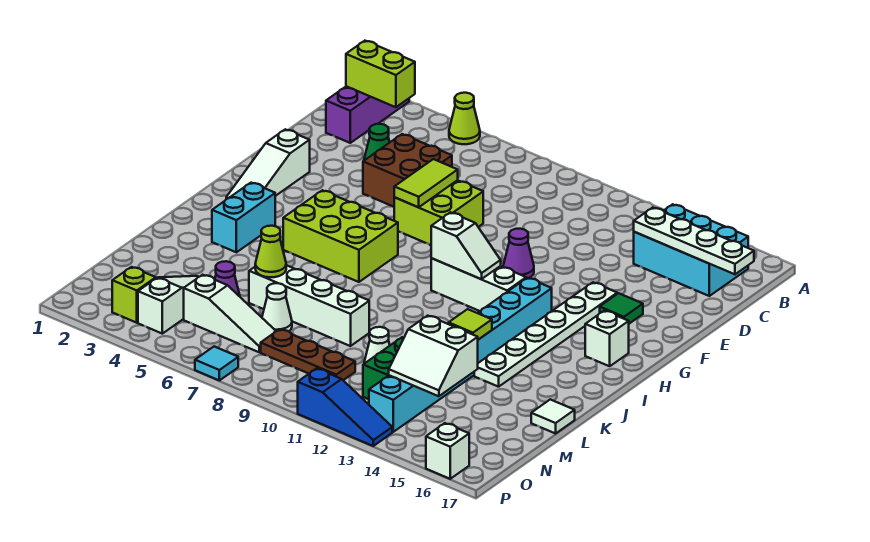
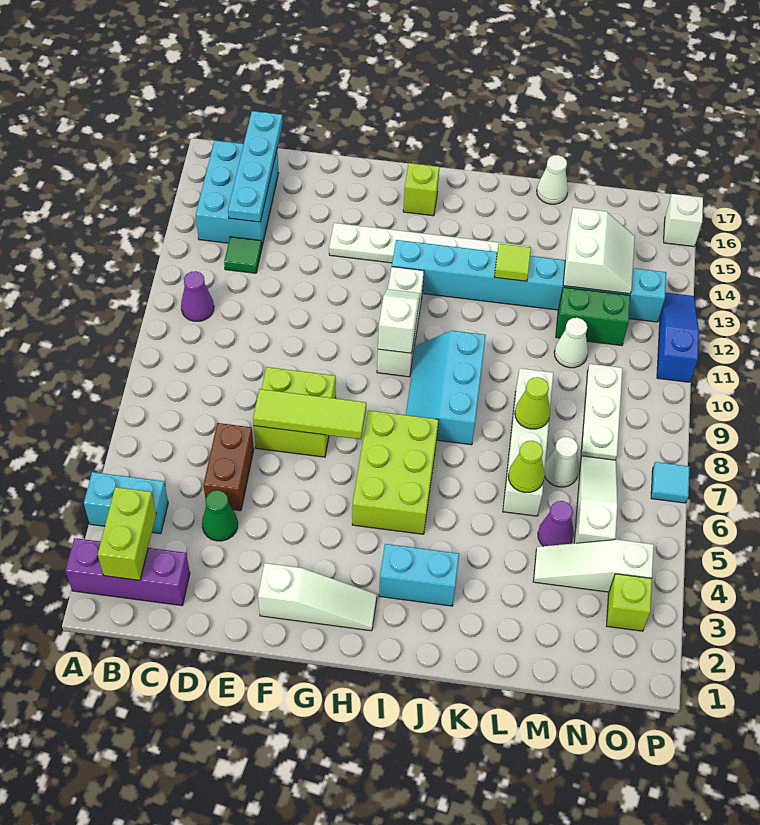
none -> cyan 1x2 brick [84,472,168,534]
lime 1x1 cone [449,93,480,144] -> lime 1x1 cone moved to [515,377,550,429]
white 1x4 plate [634,208,754,274] -> cyan 1x4 plate [228,111,283,222]
brown 2x2 brick [363,134,452,207] -> brown 1x2 brick [203,423,254,511]
lime 1x2 tile [394,159,458,207] -> lime 1x3 tile [253,389,366,439]
purple 1x1 cone [503,229,534,278] -> purple 1x1 cone moved to [181,271,214,321]
green 1x1 tile [600,293,643,324] -> green 1x1 tile moved to [224,237,262,273]
white 1x1 brick [585,311,629,366] -> lime 1x1 brick [403,163,440,216]
none -> cyan 2x3 slope [406,331,486,445]
white 1x1 tile [531,400,575,434] -> white 1x1 cone [537,155,568,204]
brown 1x3 plate [261,329,355,380] -> white 1x3 plate [581,364,623,460]

